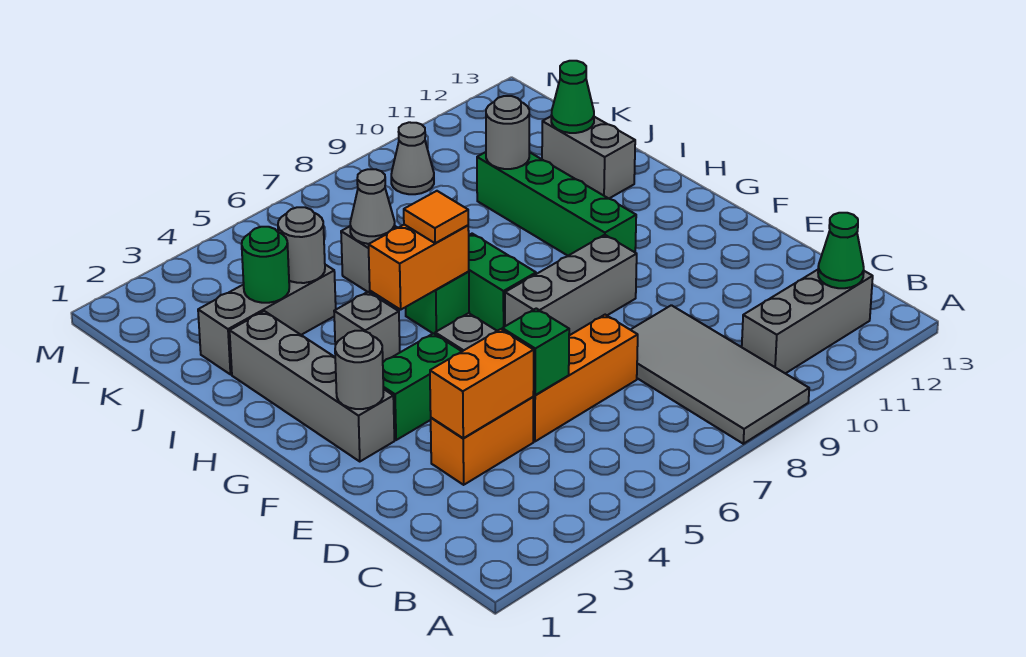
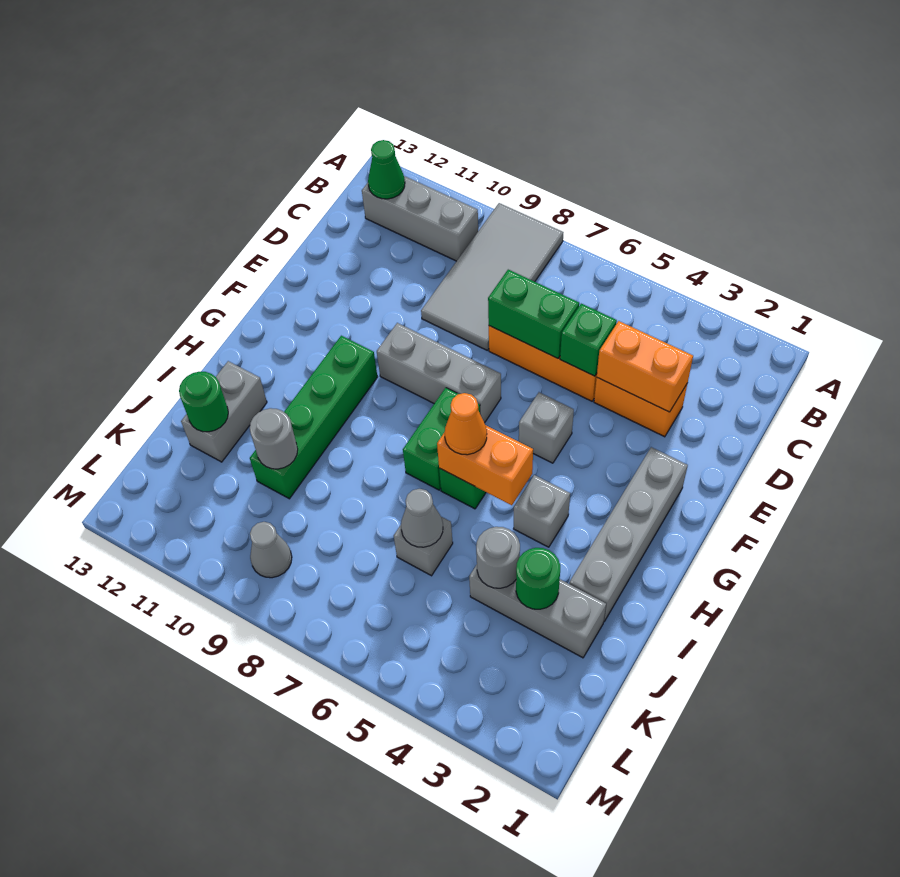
grey 1x1 round brick [335,331,383,409] -> none
green 1x2 brick [383,333,462,440] -> green 1x2 brick moved to [488,270,579,358]
orange 1x1 tile [404,191,468,243] -> orange 1x1 cone [445,393,487,455]
green 1x1 cone [551,61,594,133] -> green 1x1 round brick [179,372,228,432]

